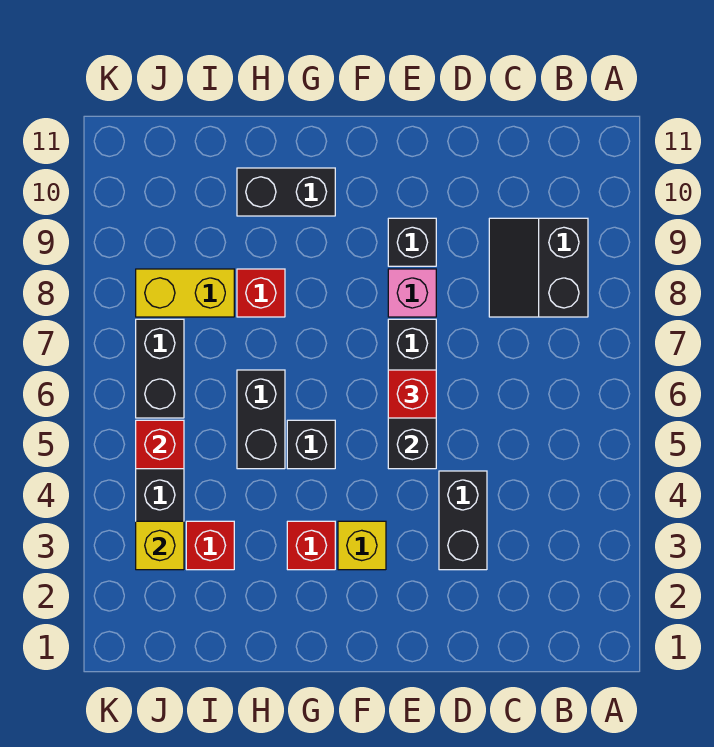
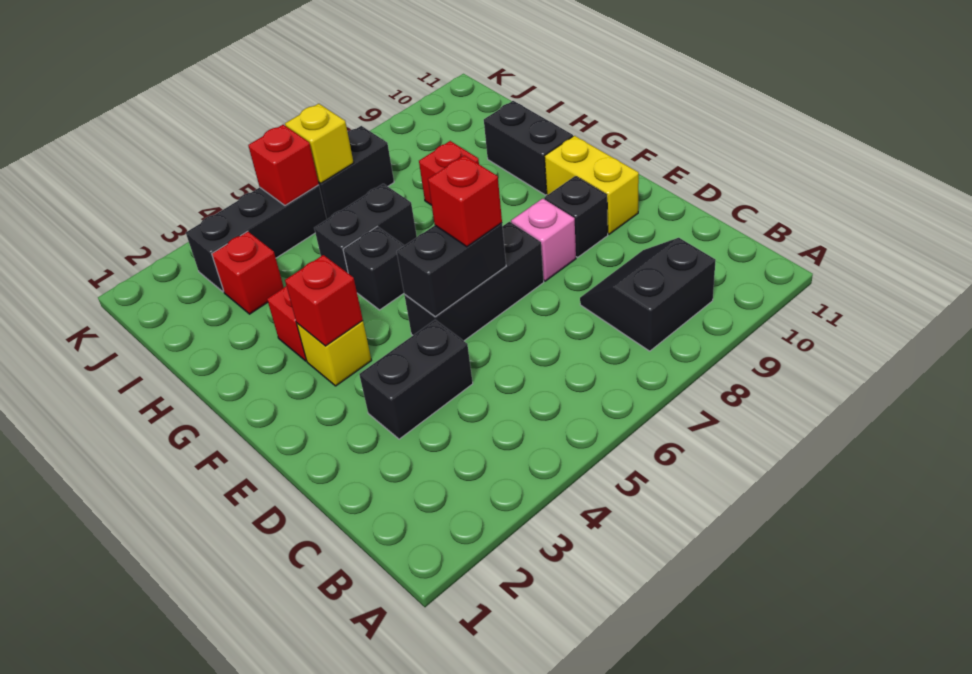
none -> red 1x1 brick [285,255,363,346]
yellow 1x2 brick [136,269,234,317] -> yellow 1x2 brick moved to [545,136,639,234]
yellow 1x1 brick [136,521,184,570] -> yellow 1x1 brick moved to [285,104,354,183]

